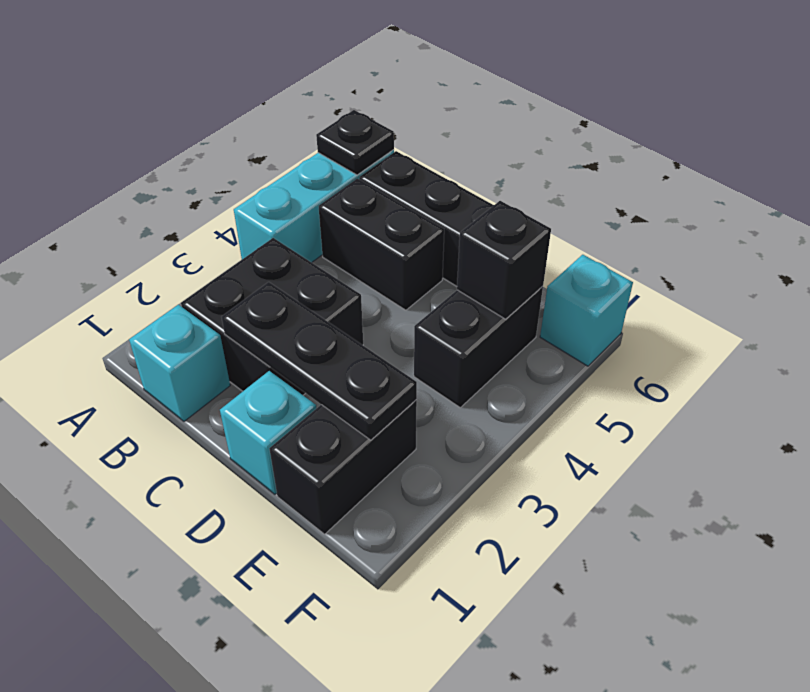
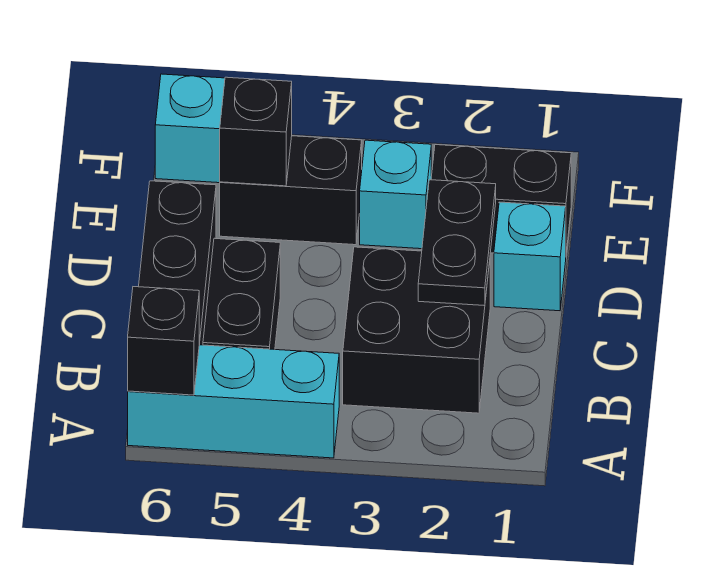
black 1x1 plate [316,110,394,175] -> black 1x1 brick [128,287,199,395]
cyan 1x1 brick [129,305,230,421] -> cyan 1x1 brick moved to [360,140,431,249]
black 1x3 plate [222,282,417,440] -> black 1x2 plate [418,180,496,306]

